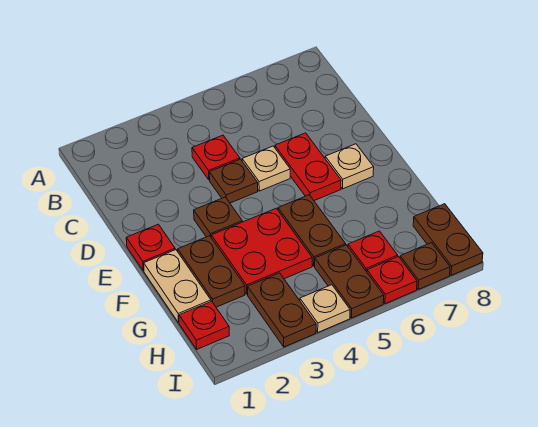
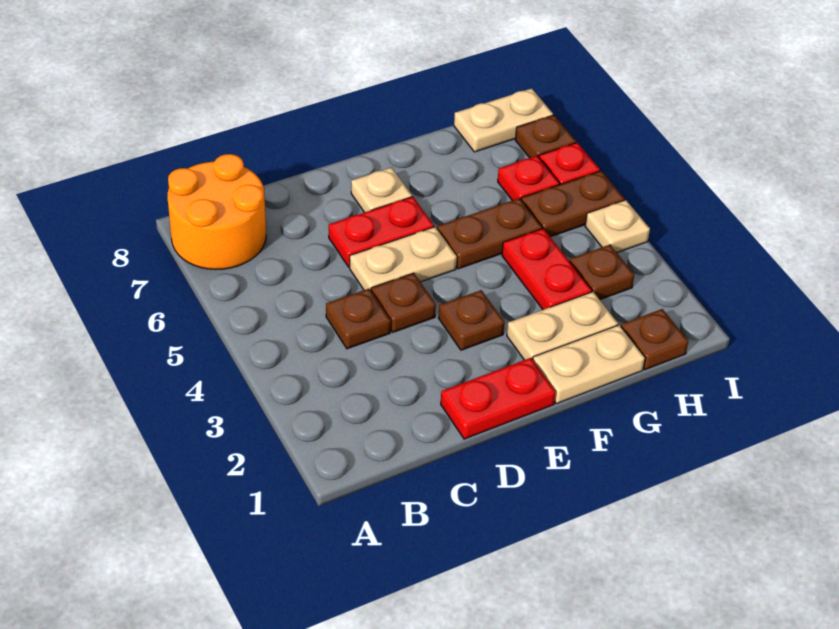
none -> orange 2x2 round brick [168,154,266,270]
red 1x1 plate [192,135,240,180] -> brown 1x1 plate [326,289,391,349]
tan 1x1 plate [242,146,290,191] -> tan 1x2 plate [350,227,457,290]
red 1x1 plate [126,224,175,271] -> red 1x2 plate [441,358,556,439]
brown 1x2 plate [178,236,245,307] -> tan 1x2 plate [507,292,618,360]
red 2x2 plate [211,208,312,294] -> red 1x2 plate [502,229,592,310]
red 1x1 plate [179,301,229,349] -> brown 1x1 plate [621,309,688,370]
brown 1x2 plate [248,273,316,347] -> brown 1x1 plate [570,245,634,300]
brown 1x2 plate [413,204,483,275] -> tan 1x2 plate [454,88,553,152]

